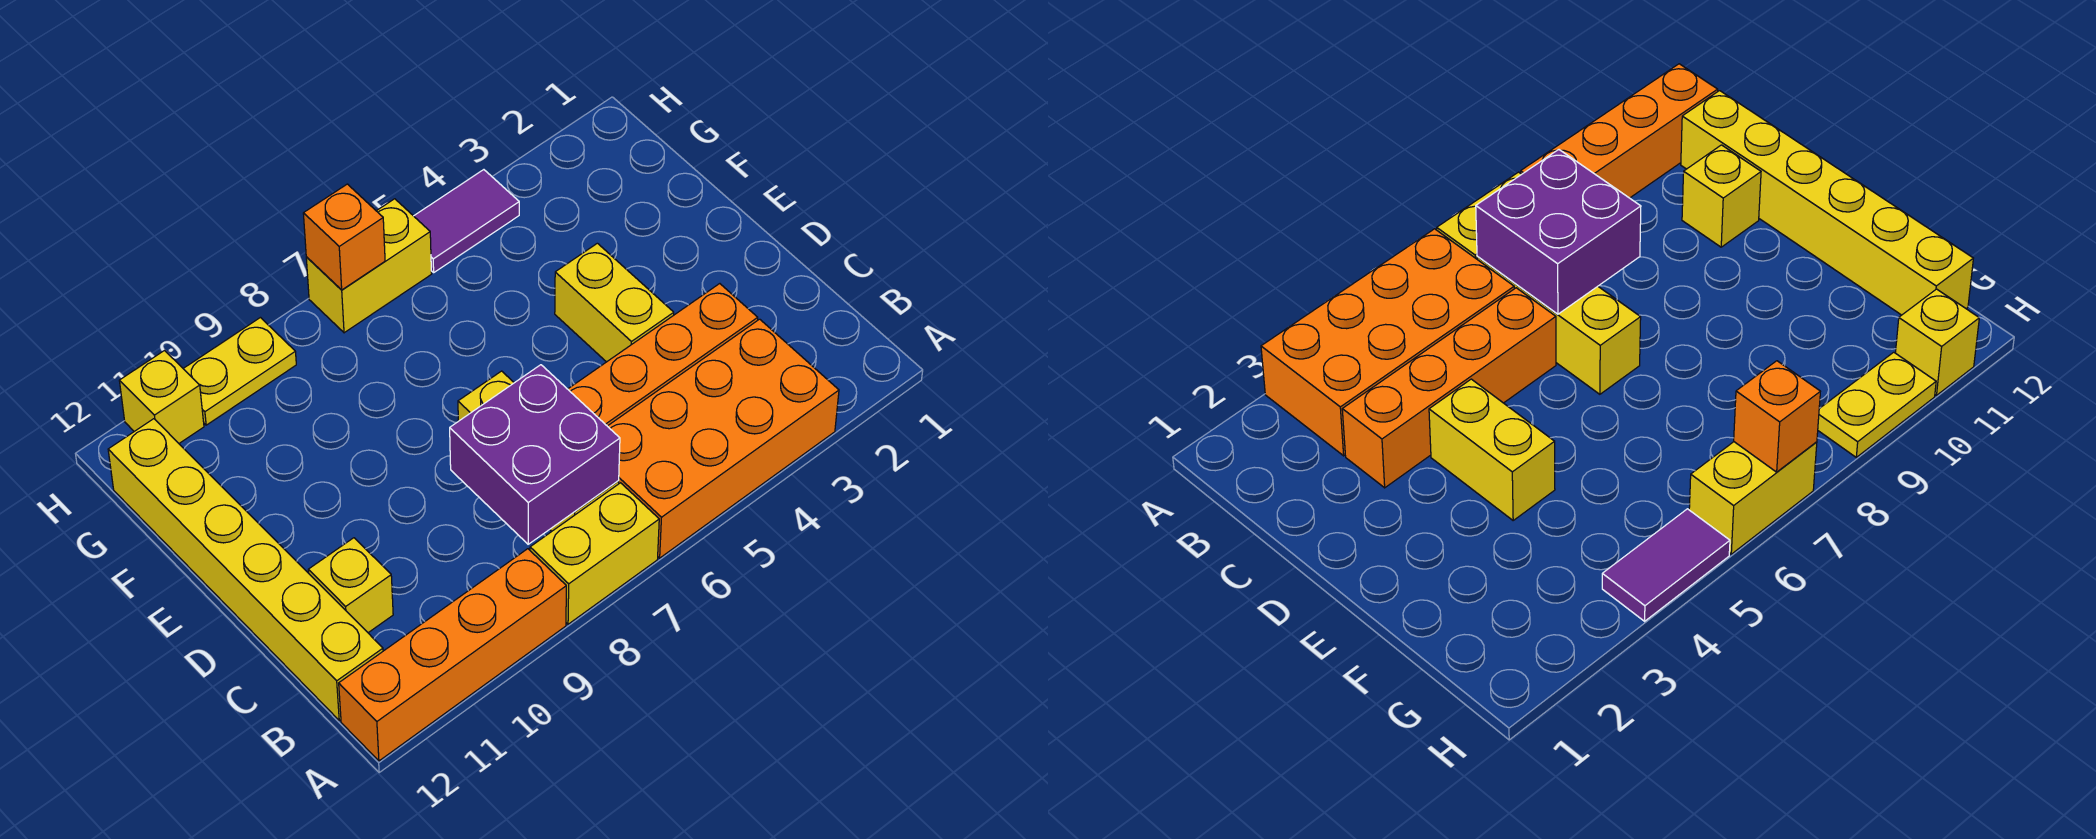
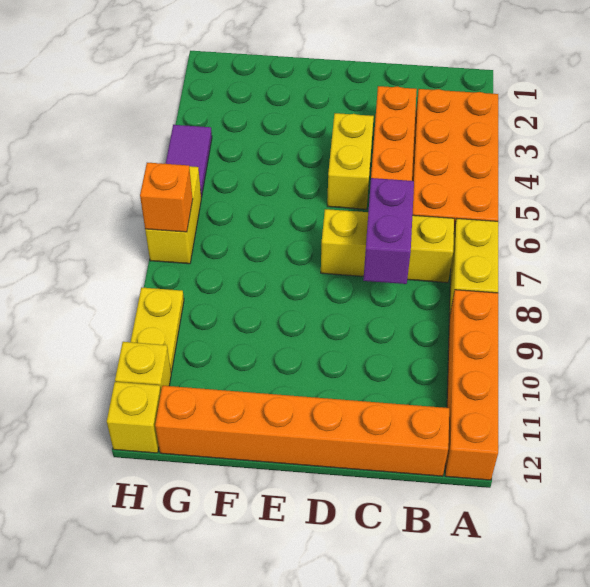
purple 2x2 brick [450,365,620,544] -> purple 1x2 brick [363,178,414,284]
yellow 1x6 brick [108,419,383,720] -> orange 1x6 brick [155,386,449,476]
yellow 1x1 brick [308,538,393,633] -> yellow 1x1 brick moved to [107,382,161,453]
yellow 1x2 brick [555,243,674,362] -> yellow 1x2 brick turned to [327,113,374,209]

